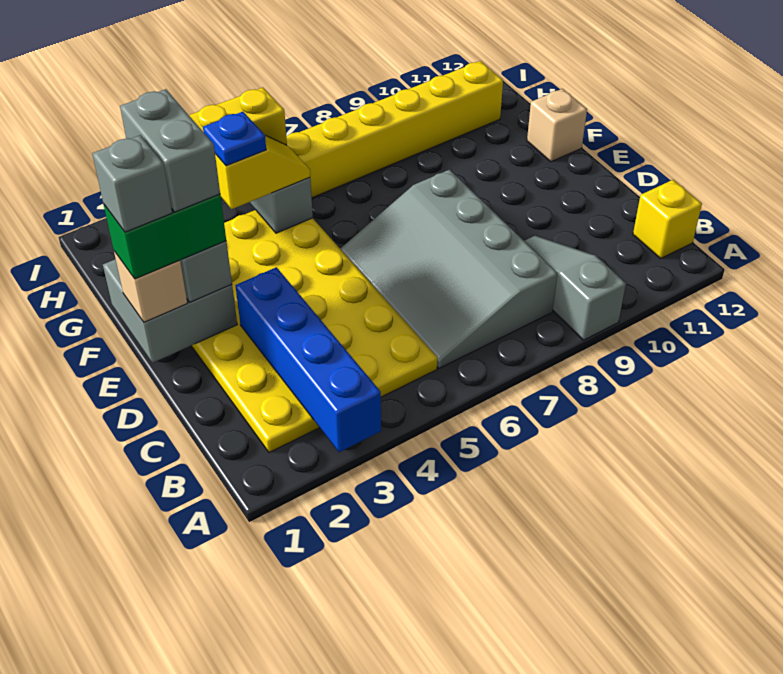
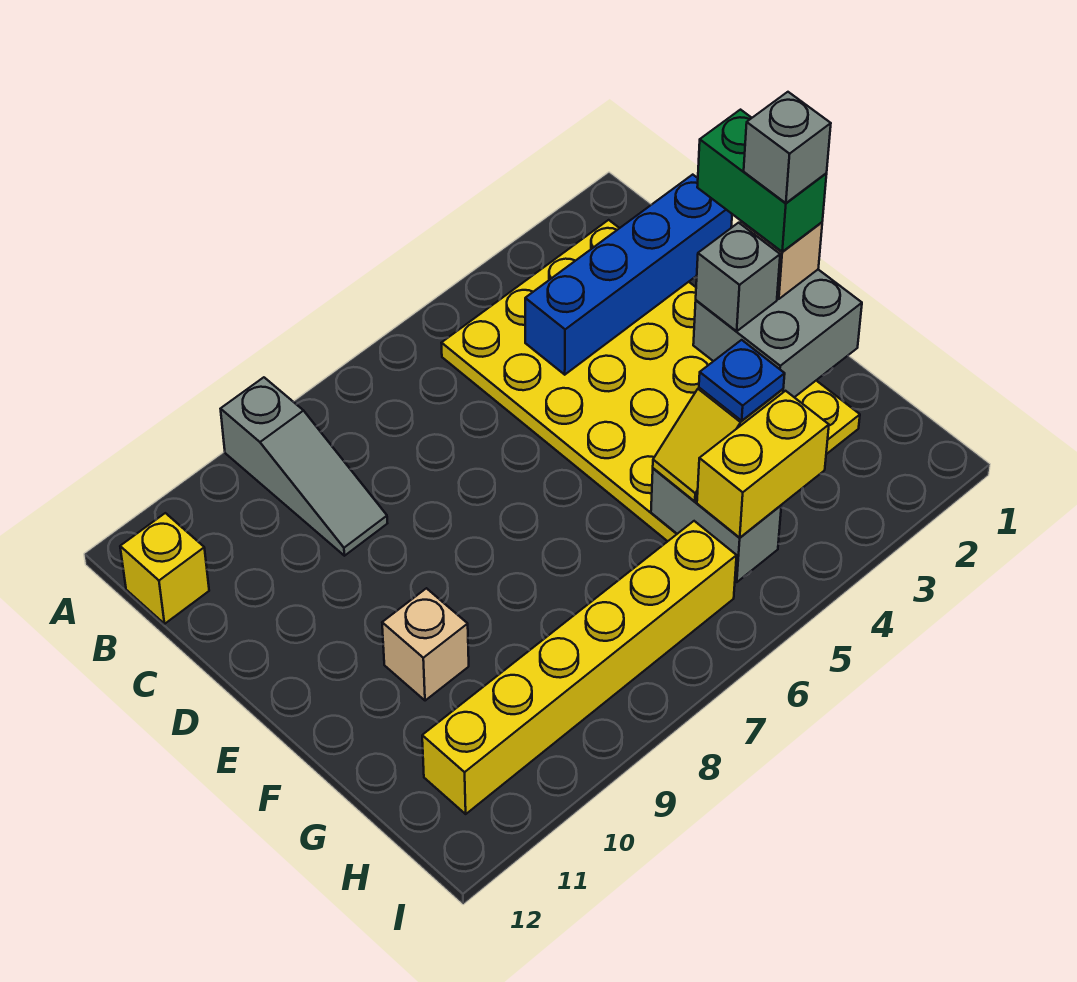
blue 1x4 brick [235,267,381,452] -> blue 1x4 brick turned to [525,175,732,375]
grey 3x4 slope [340,170,558,368] -> none
green 1x2 brick [104,194,226,279] -> green 1x2 brick turned to [697,110,827,252]
grey 1x2 brick [120,89,220,212] -> none
tan 1x1 brick [527,89,587,162] -> tan 1x1 brick moved to [382,588,469,701]

